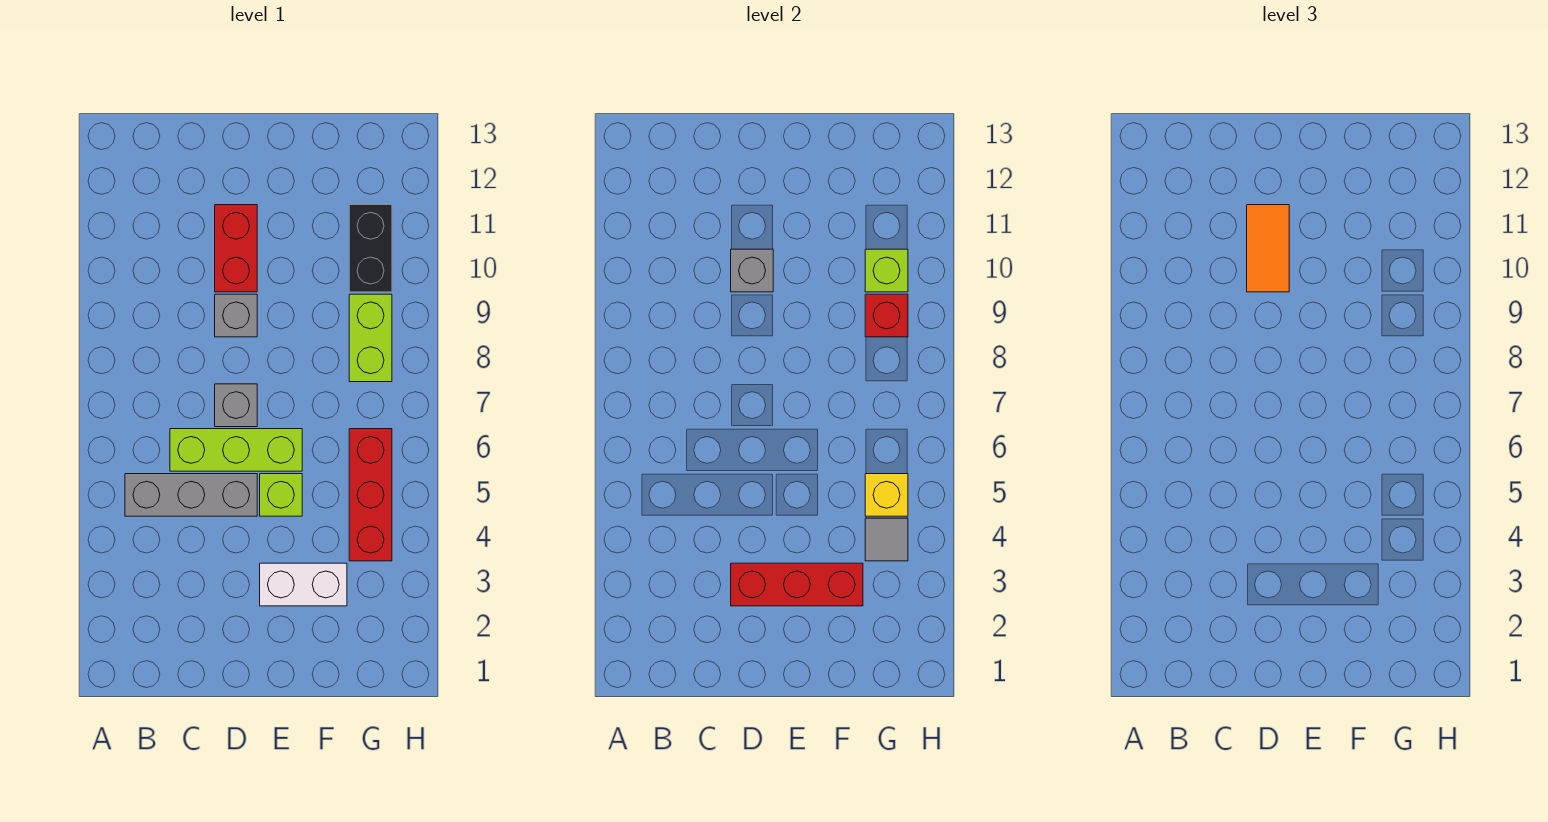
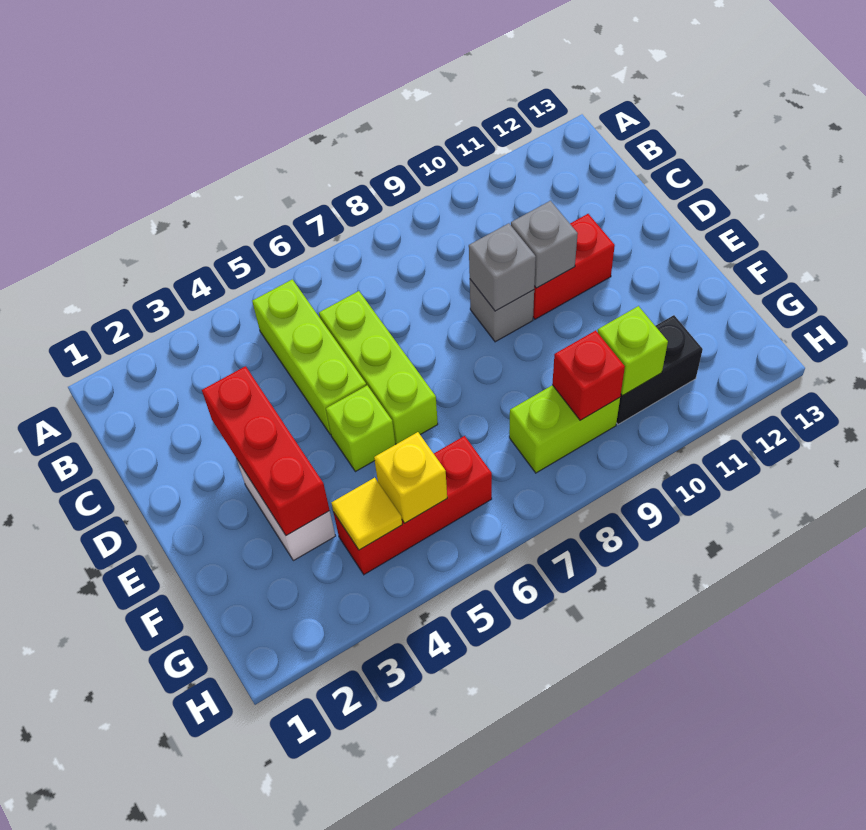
grey 1x3 brick [125,474,257,516] -> lime 1x3 brick [252,279,366,435]
grey 1x1 brick [215,384,257,427] -> grey 1x1 brick moved to [469,223,536,311]
orange 1x2 tile [1247,205,1289,292] -> none
grey 1x1 tile [865,518,908,561] -> yellow 1x1 tile [331,478,402,550]

